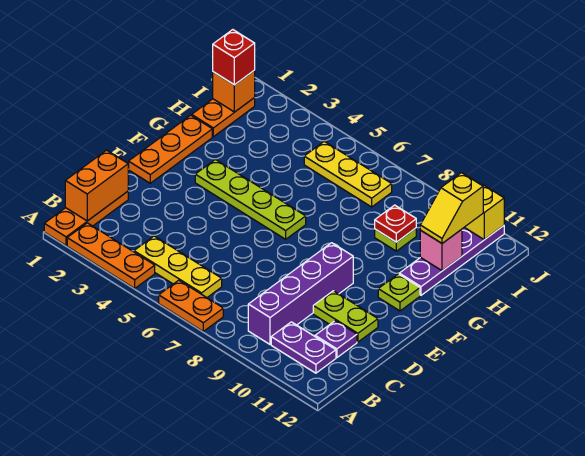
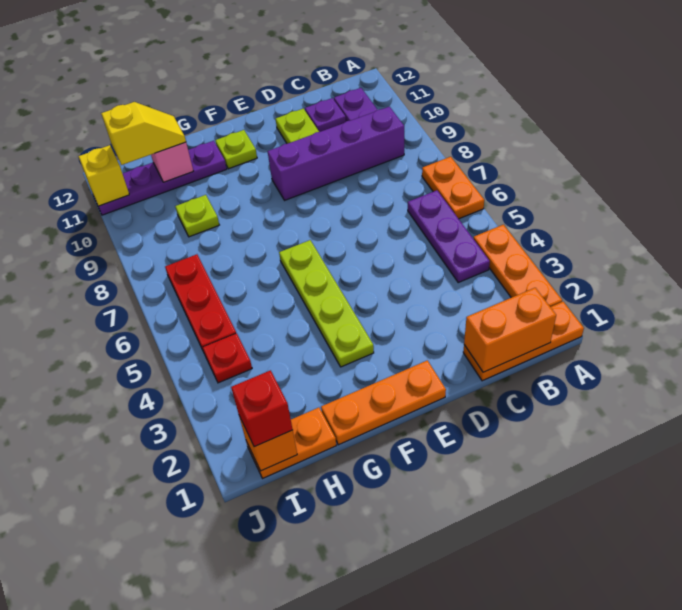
yellow 1x3 plate [134,236,222,297] -> purple 1x3 plate [408,190,490,282]
red 1x1 plate [375,205,416,242] -> red 1x1 plate moved to [203,333,252,383]
yellow 1x3 plate [304,141,392,207] -> red 1x3 plate [165,254,236,352]

